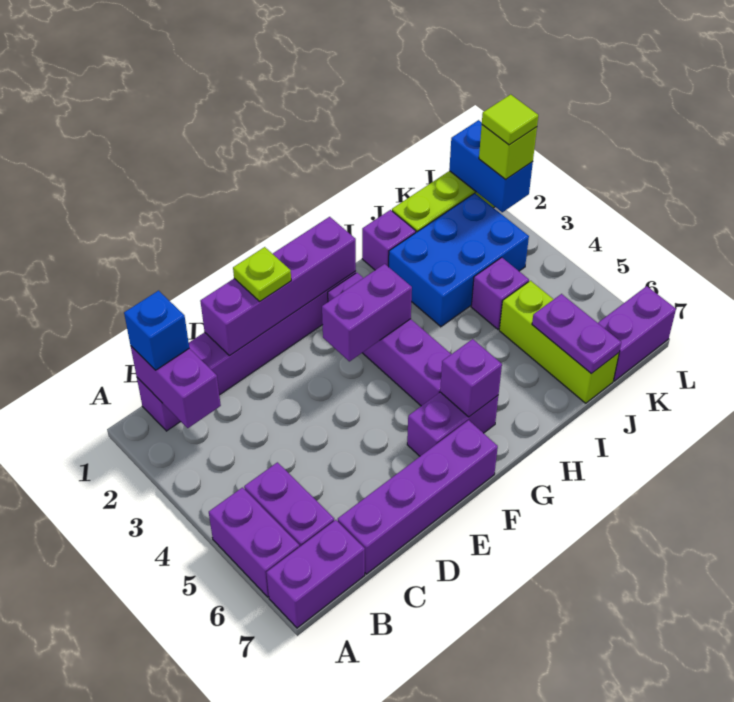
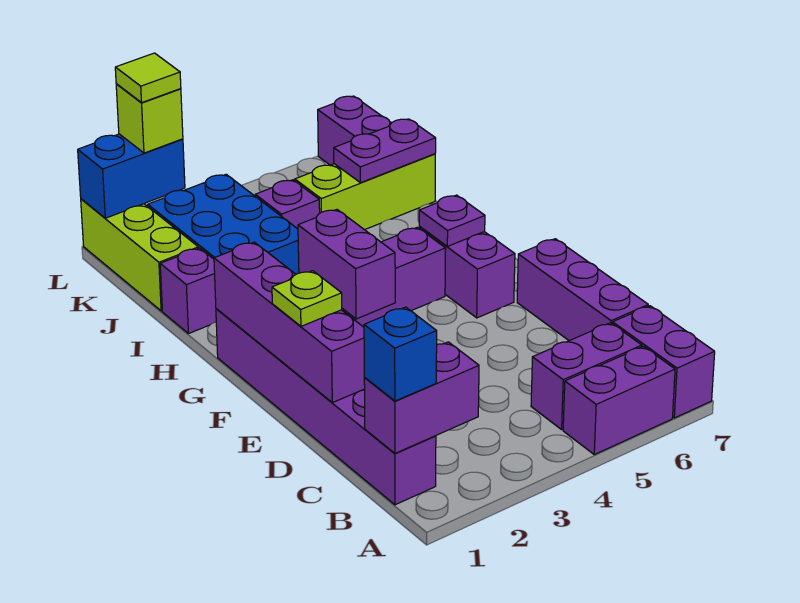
purple 1x4 brick [338,420,498,574] -> purple 1x3 brick [517,239,648,341]
purple 1x1 brick [440,339,502,417] -> purple 1x1 plate [419,195,485,246]

